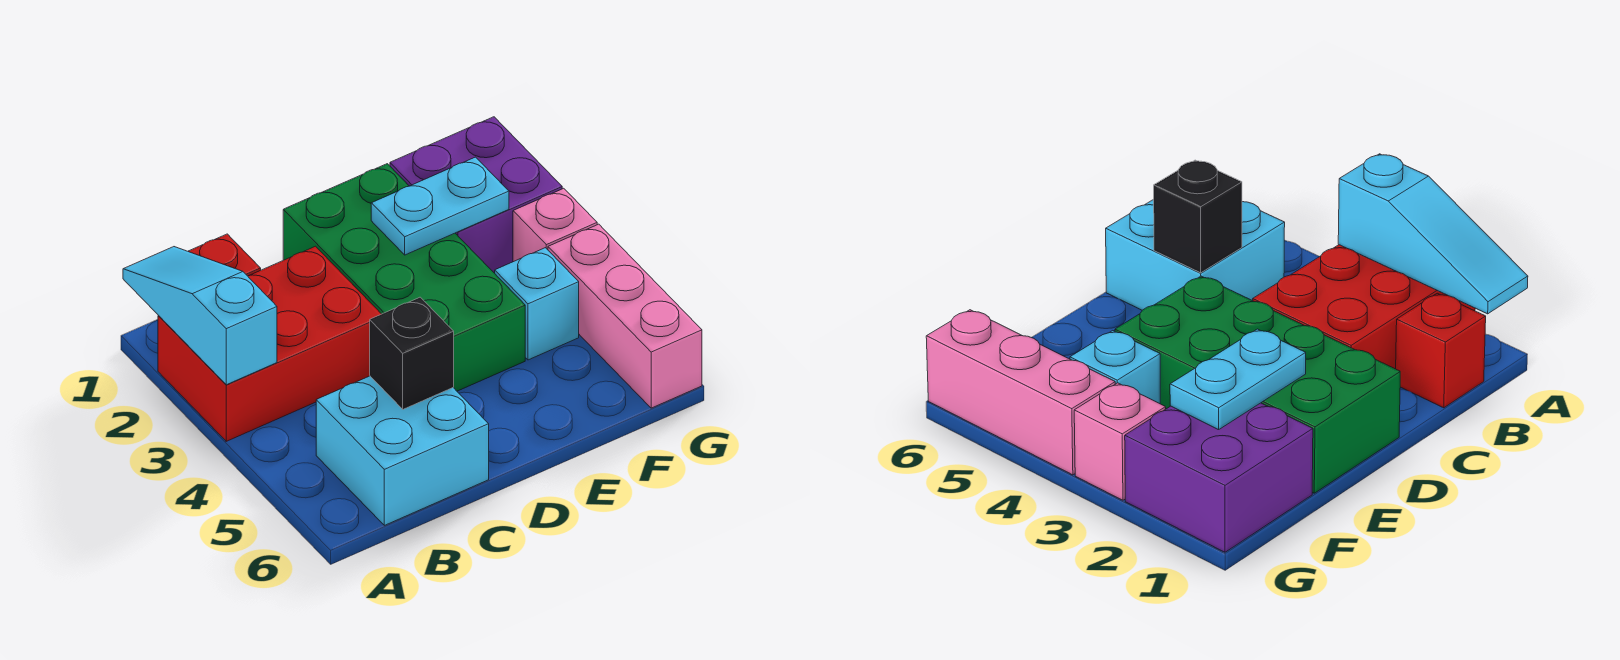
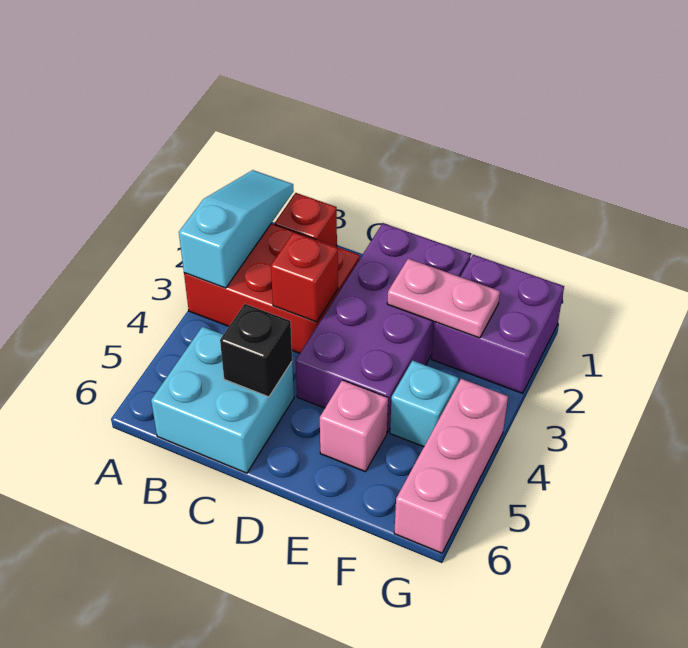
none -> red 1x1 brick [271,232,338,322]
green 2x4 brick [283,164,525,391] -> purple 2x4 brick [296,223,471,432]
cyan 1x2 plate [371,157,509,255] -> pink 1x2 plate [387,259,500,338]
pink 1x1 brick [513,188,597,262] -> pink 1x1 brick moved to [320,380,388,472]

